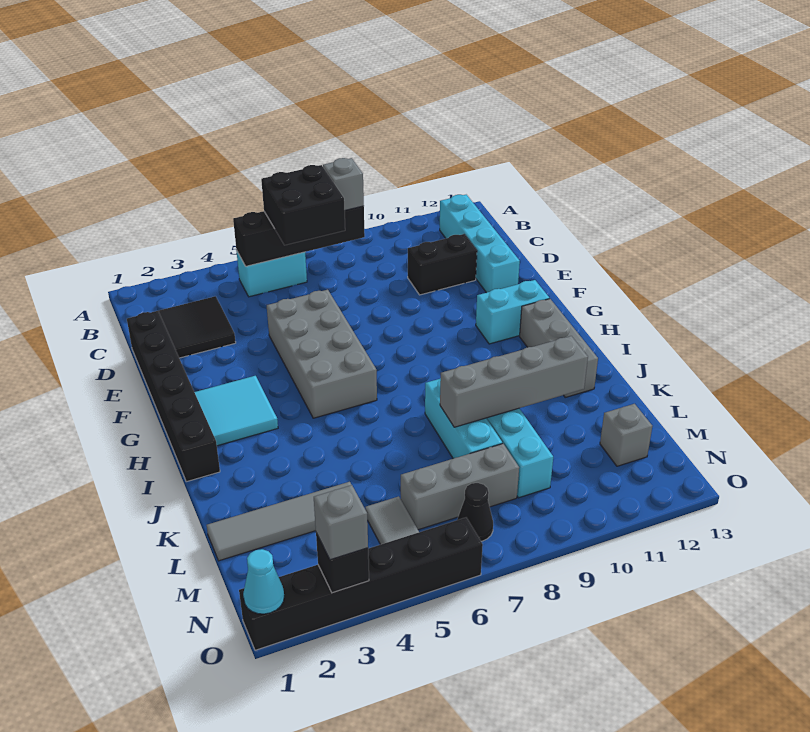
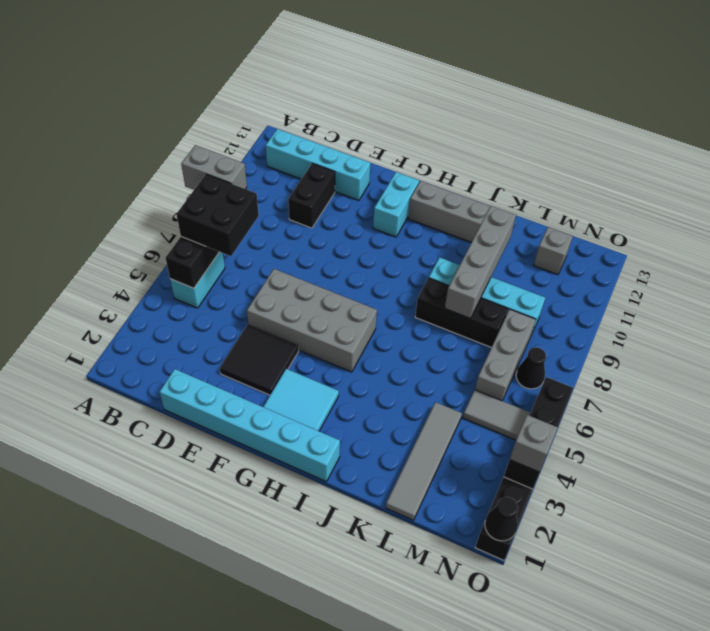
grey 1x1 brick [323,158,364,210] -> grey 1x2 brick [181,145,247,190]
black 2x2 tile [159,296,236,358] -> black 2x2 tile moved to [220,325,299,395]
black 1x6 brick [127,311,220,482] -> cyan 1x6 brick [159,369,340,482]
cyan 1x3 brick [425,378,502,459] -> black 1x3 brick [415,278,508,347]
cyan 1x1 cone [243,549,284,614] -> black 1x1 cone [485,497,518,541]

